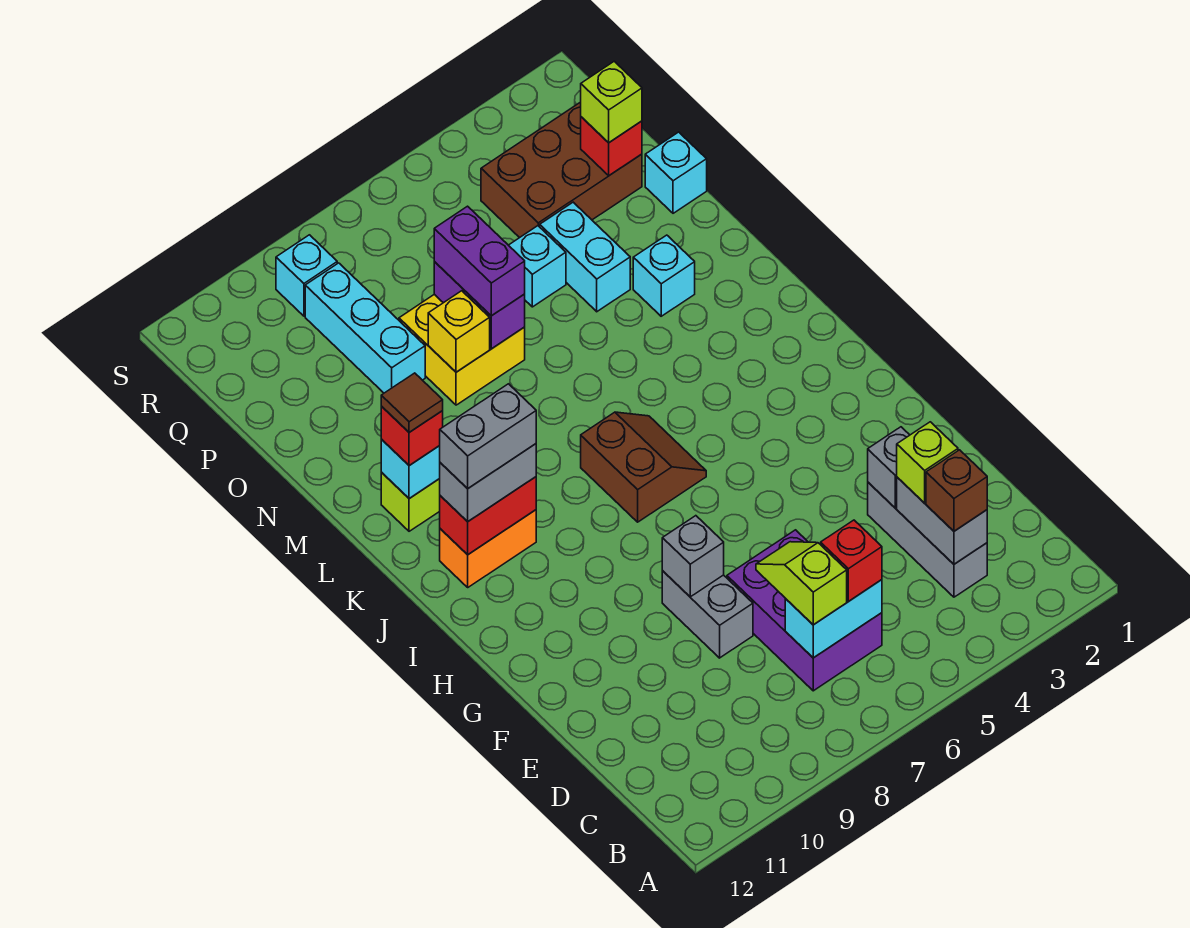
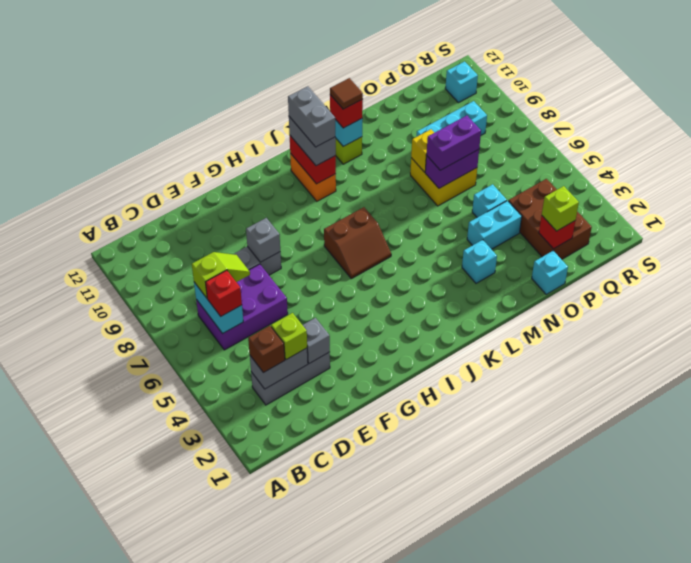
cyan 1x1 brick [276,235,337,316] -> cyan 1x1 brick moved to [445,62,478,103]

